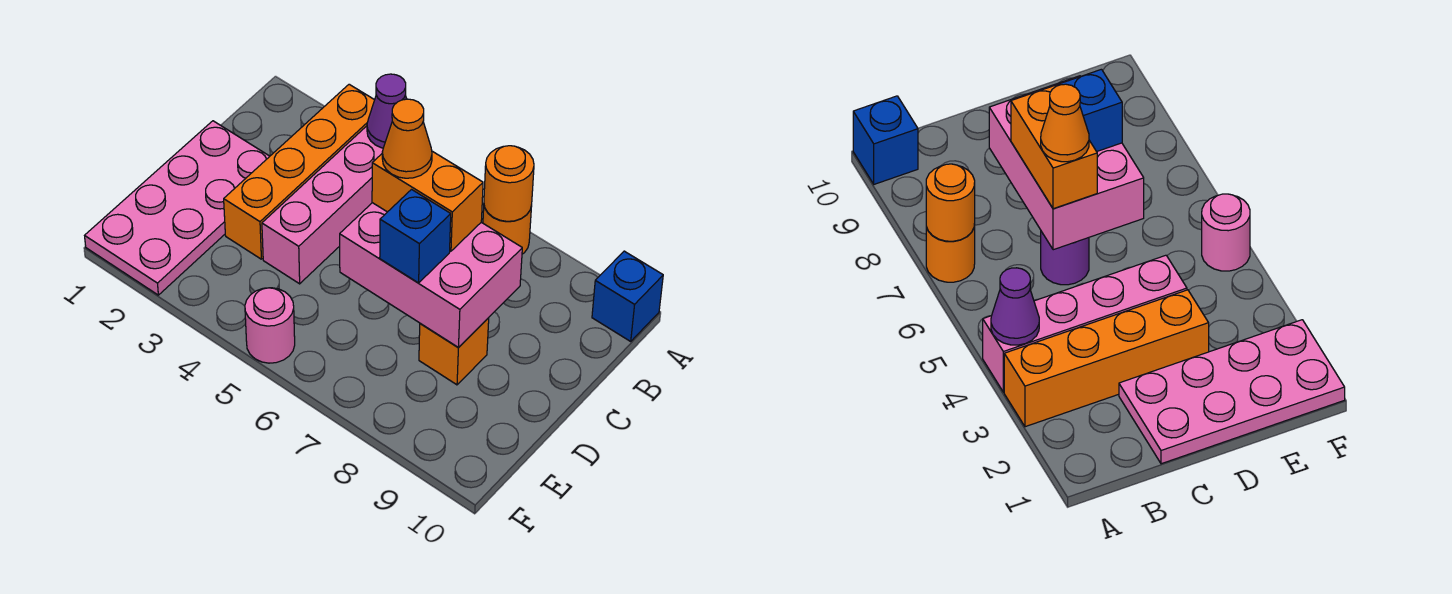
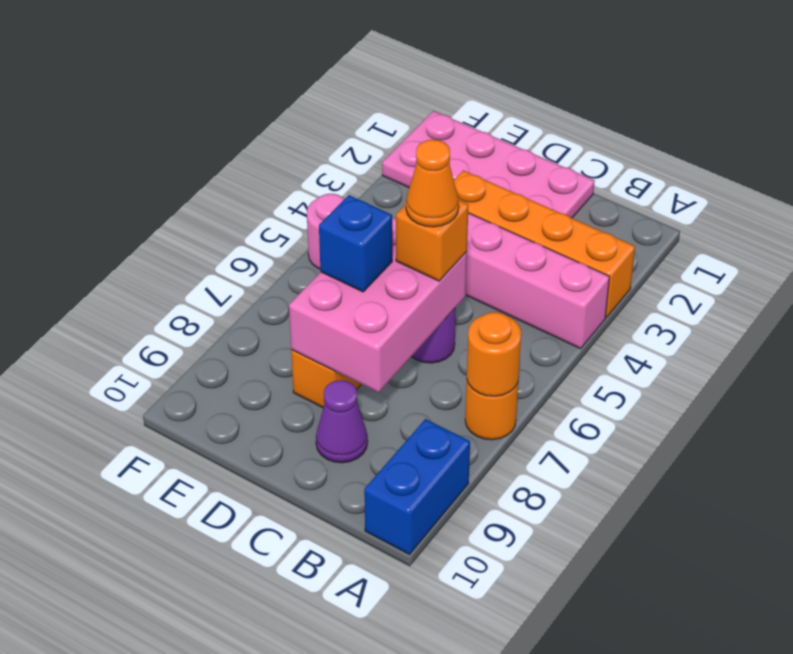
purple 1x1 cone [367,74,407,148] -> purple 1x1 cone moved to [316,380,368,463]
blue 1x1 brick [592,251,663,341] -> blue 1x2 brick [364,419,470,554]
orange 1x2 brick [372,151,483,251] -> orange 1x1 brick [396,200,468,281]

